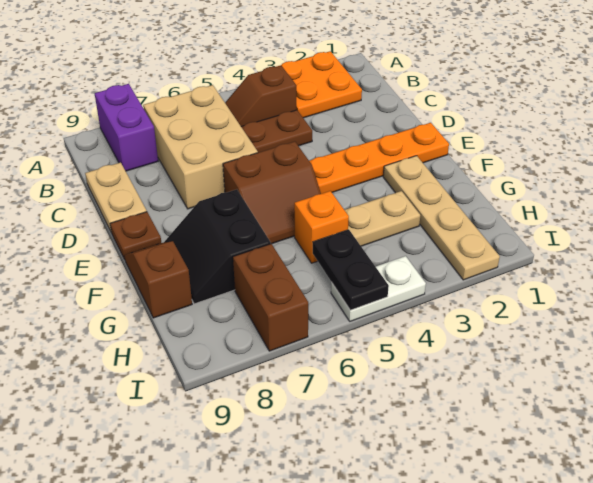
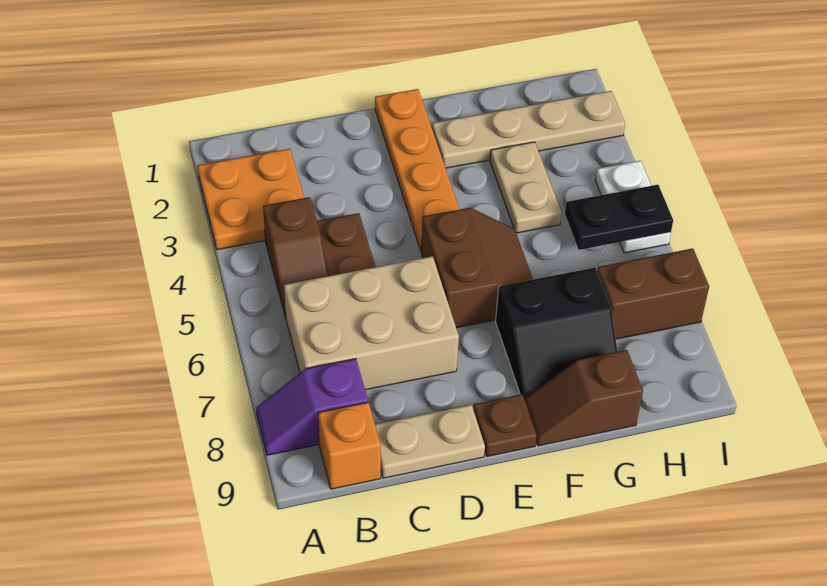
purple 1x2 brick [94,84,158,171] -> purple 1x2 slope [256,359,368,455]
orange 1x1 brick [294,191,349,263] -> orange 1x1 brick moved to [318,402,381,489]

